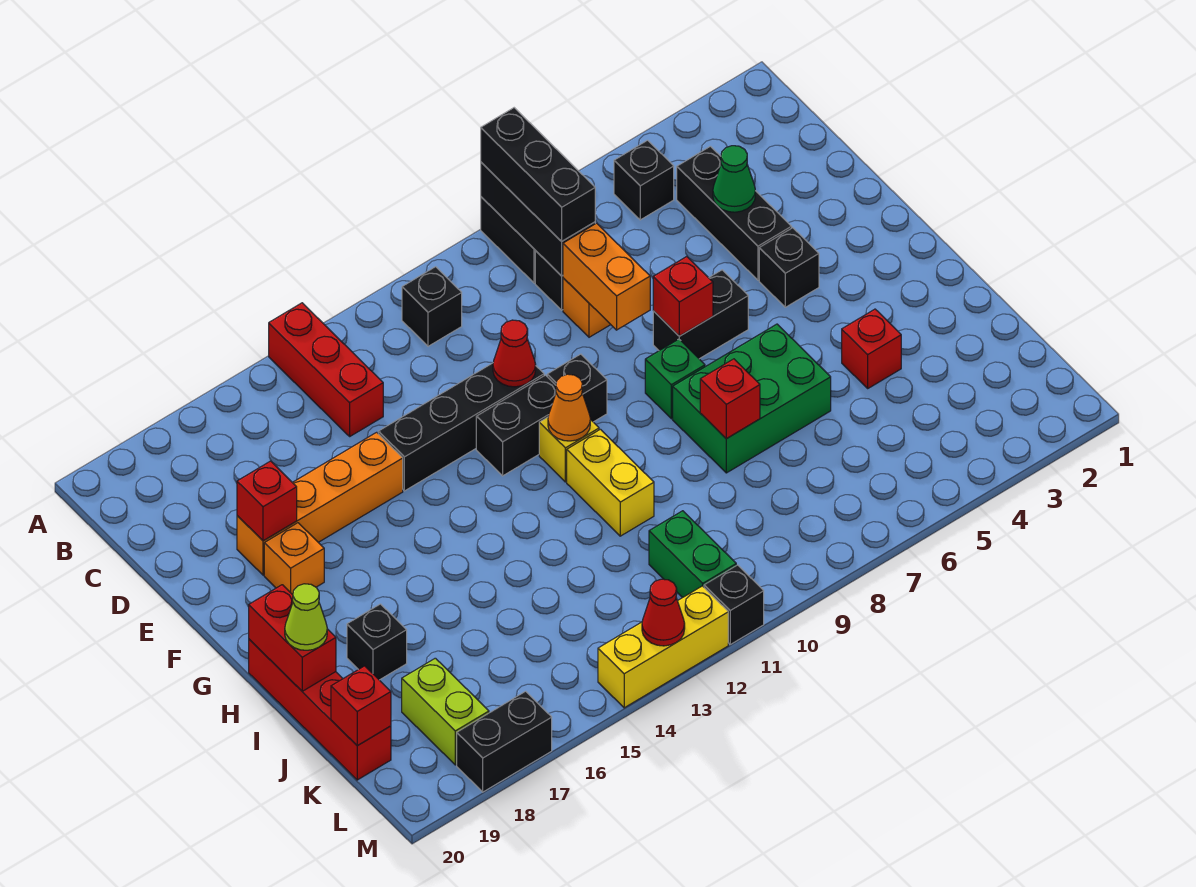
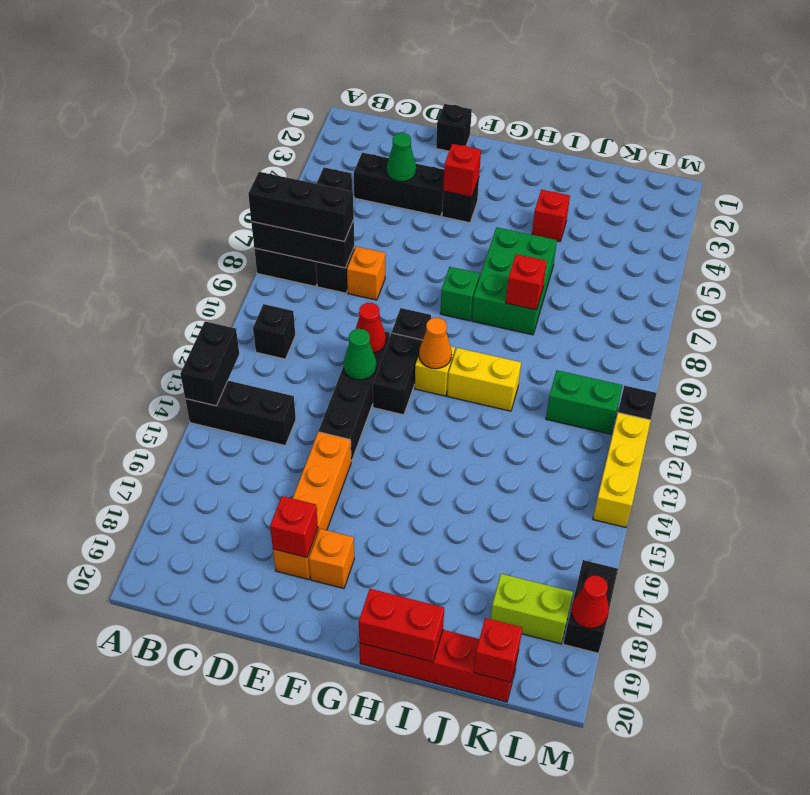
red 1x3 brick [269,303,383,436] -> black 1x3 brick [185,381,296,446]
orange 1x2 brick [563,223,650,330] -> none
none -> green 1x1 cone [344,329,376,380]
black 1x2 brick [653,270,748,359] -> black 1x2 brick moved to [180,321,239,406]
red 1x1 brick [653,257,713,336] -> red 1x1 brick moved to [443,144,481,197]
black 1x1 brick [347,604,407,680] -> black 1x1 brick moved to [436,104,472,151]
lime 1x1 cone [285,584,327,650] -> none
red 1x1 cone [642,579,685,646] -> red 1x1 cone moved to [571,576,609,629]

